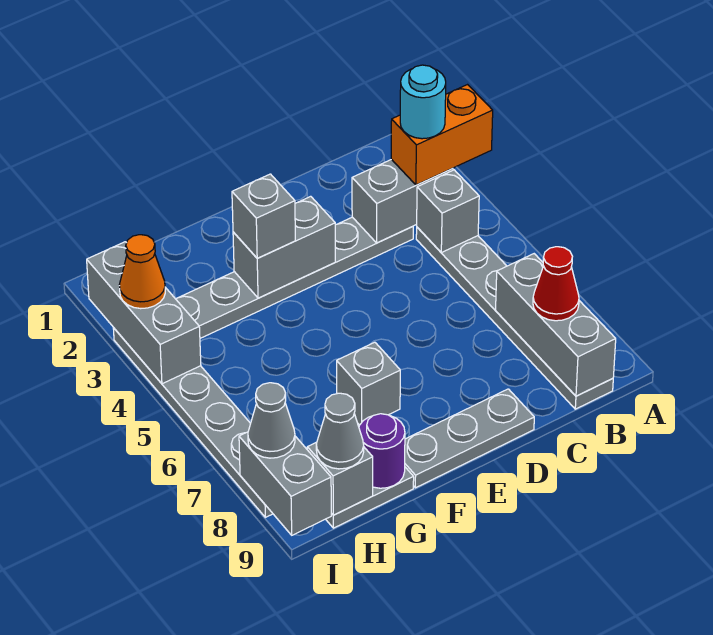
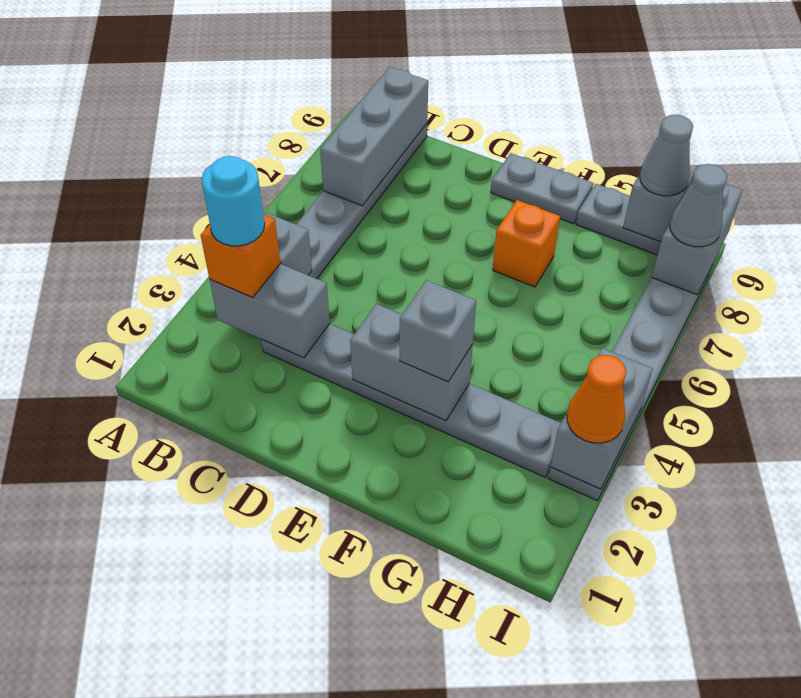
orange 1x2 brick [391,85,493,185] -> orange 1x1 brick [201,214,280,297]
red 1x1 cone [533,247,579,321] -> none
grey 1x3 plate [405,389,534,488] -> grey 1x2 plate [491,153,593,224]
grey 1x1 brick [337,342,400,425] -> orange 1x1 brick [493,200,560,287]
purple 1x1 round brick [359,414,405,488] -> none
grey 1x3 brick [87,242,201,384] -> grey 1x2 brick [550,348,653,489]

